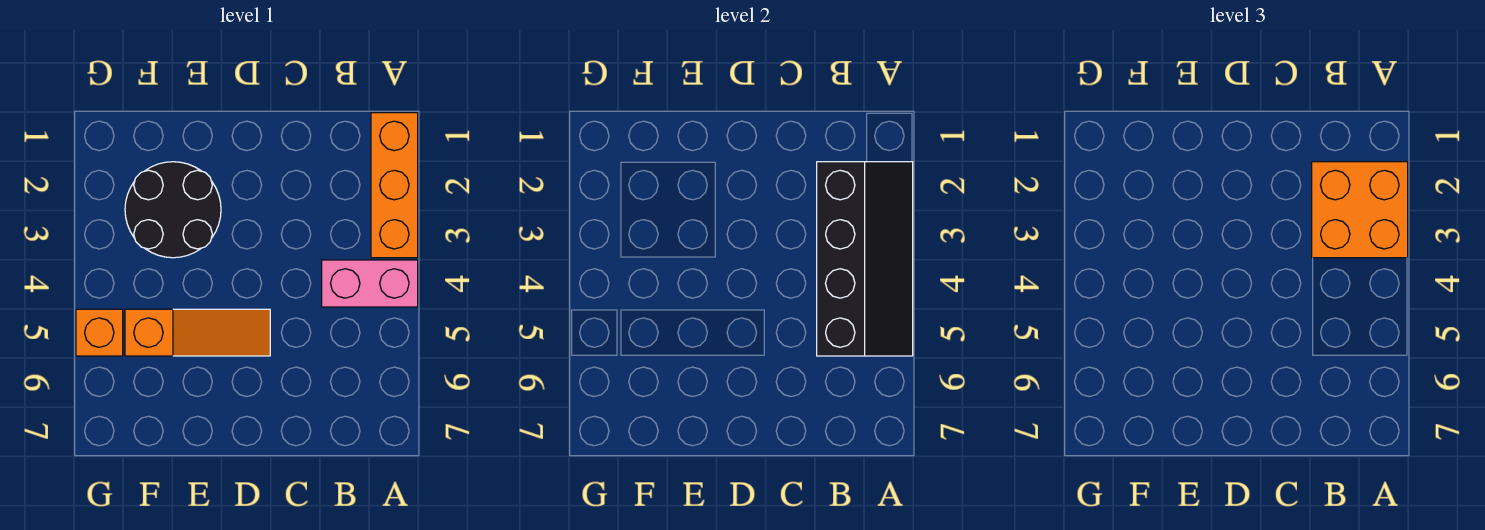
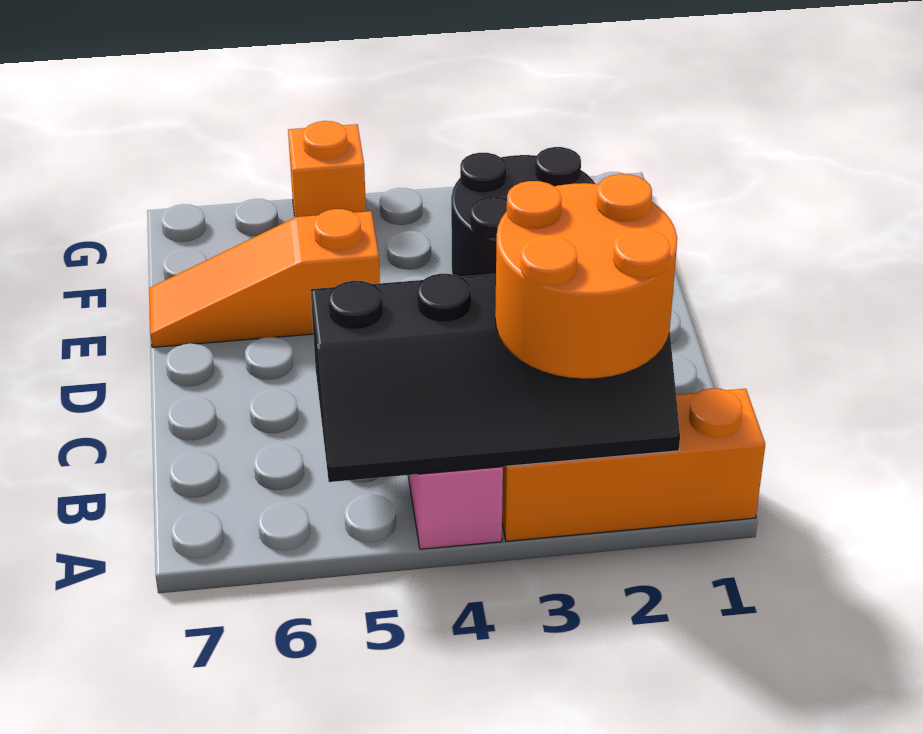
orange 2x2 brick [1312,162,1408,258] -> orange 2x2 round brick [495,174,677,379]
orange 1x3 slope [125,309,270,356] -> orange 1x3 slope turned to [149,209,380,347]

